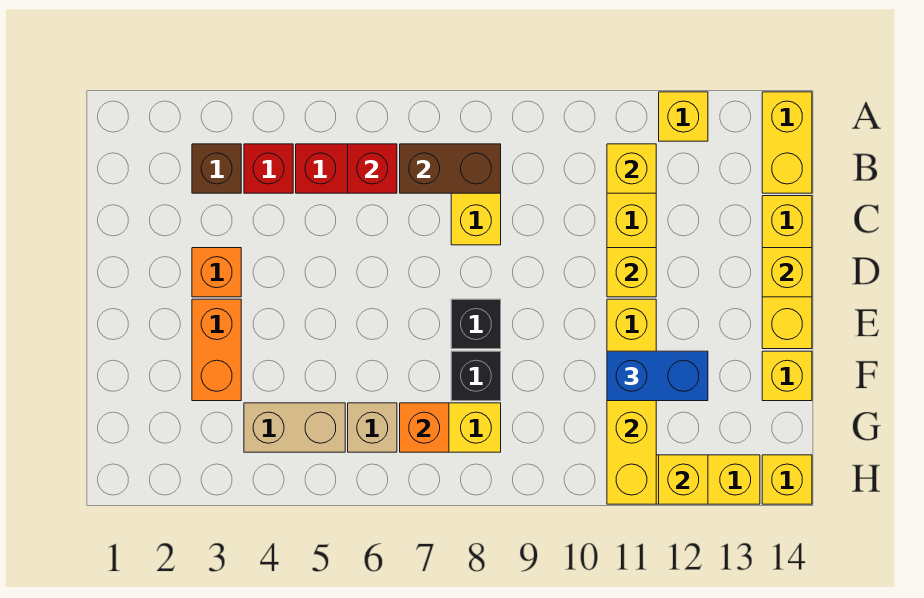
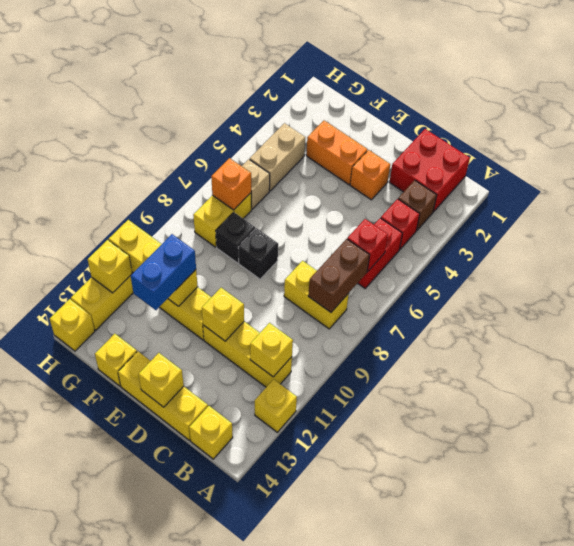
yellow 1x2 brick [762,92,812,193] -> yellow 1x1 brick [189,406,233,459]
none -> red 2x2 brick [389,129,470,212]

